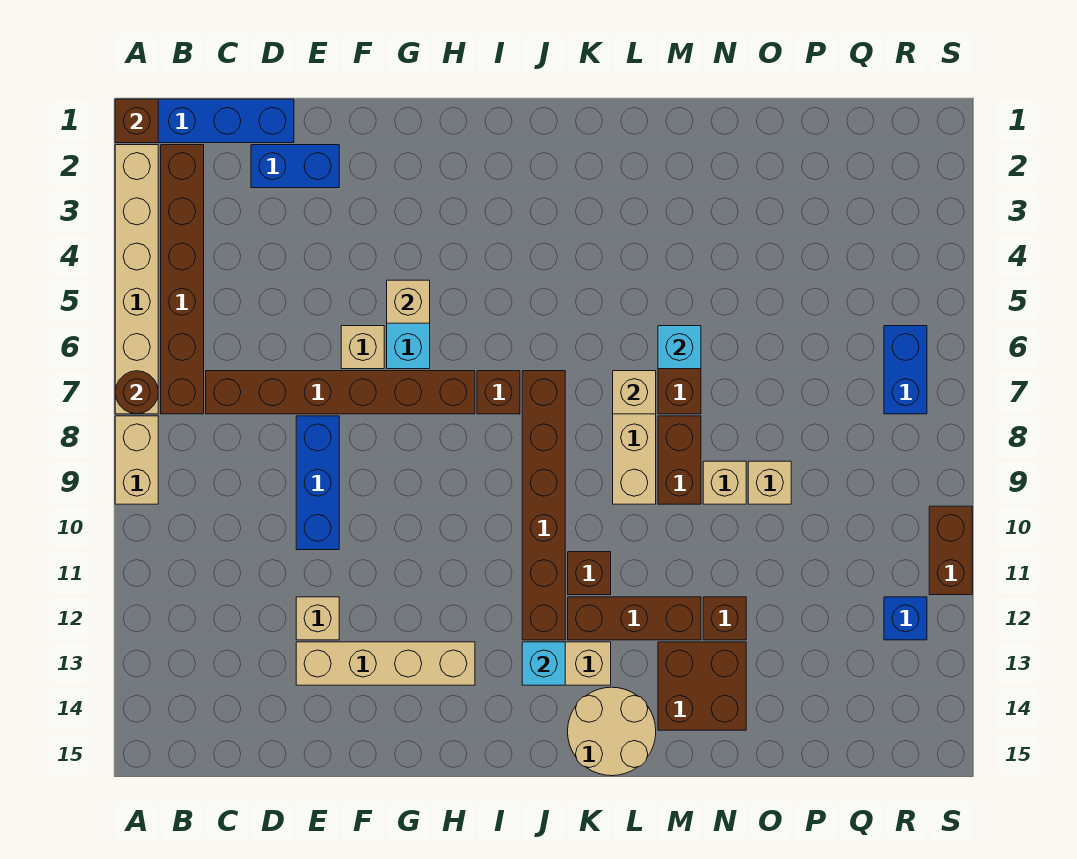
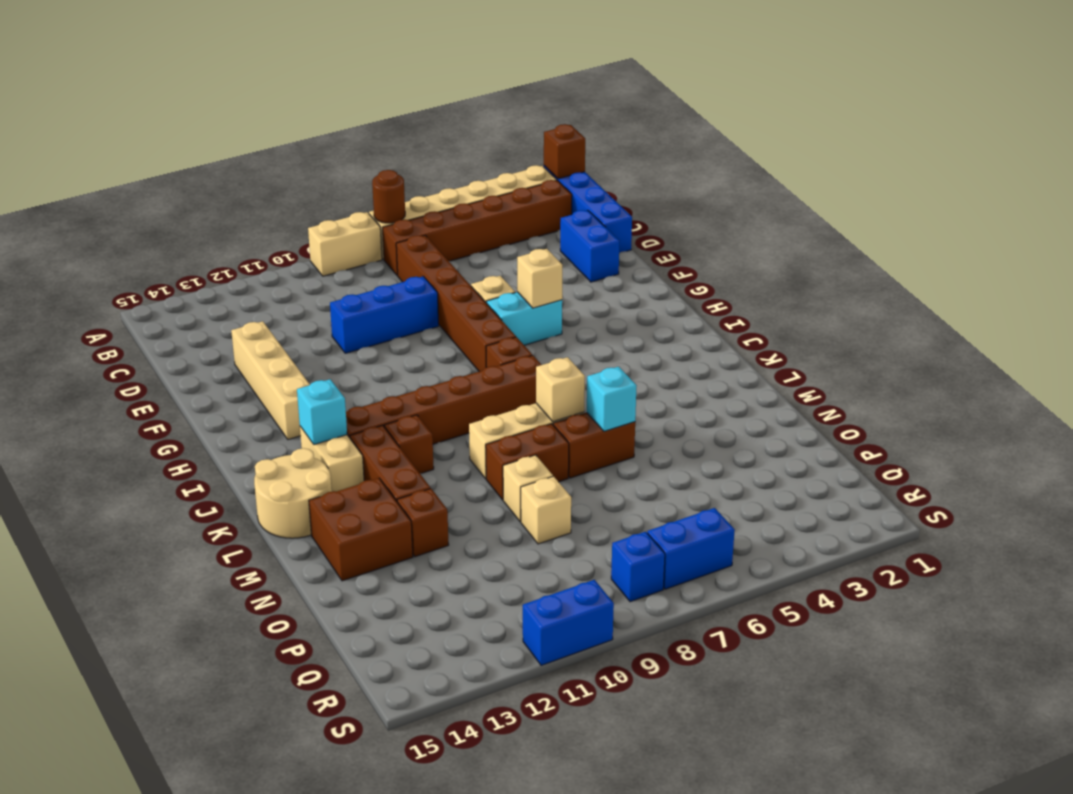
tan 1x1 brick [296,597,339,640] -> none
blue 1x1 brick [884,597,927,640] -> blue 1x1 brick moved to [611,532,665,602]
brown 1x2 brick [929,506,972,595] -> blue 1x2 brick [523,580,614,665]

